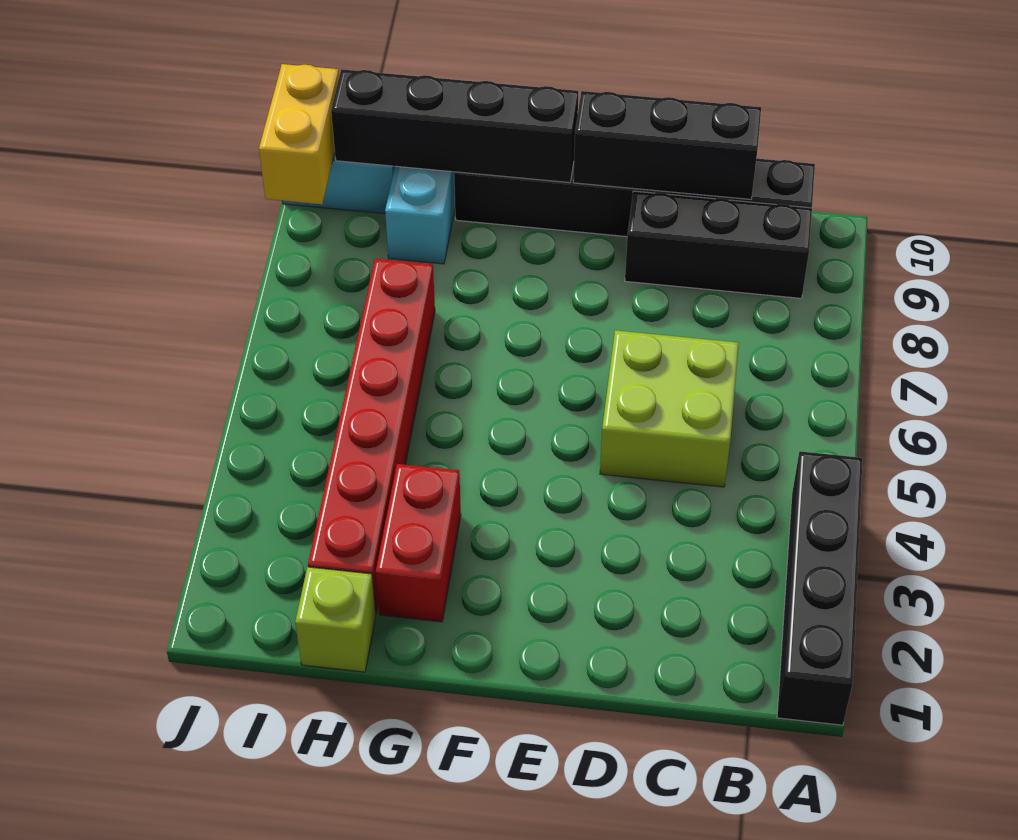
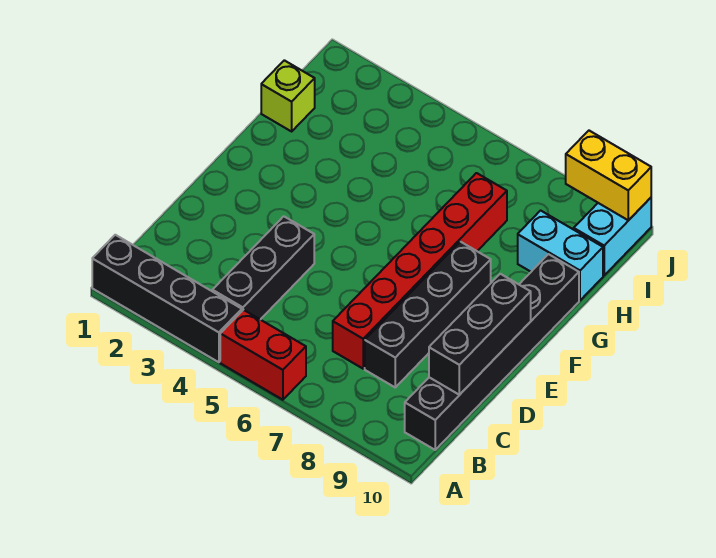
black 1x3 brick [625,191,812,298] -> black 1x3 brick moved to [212,216,314,320]
lime 2x2 brick [600,330,739,487] -> none
black 1x4 brick [331,69,578,183] -> black 1x4 brick moved to [365,242,491,387]
red 1x2 brick [376,464,461,622] -> red 1x2 brick moved to [220,310,306,400]
red 1x6 brick [308,259,435,614] -> red 1x6 brick turned to [333,173,507,369]

